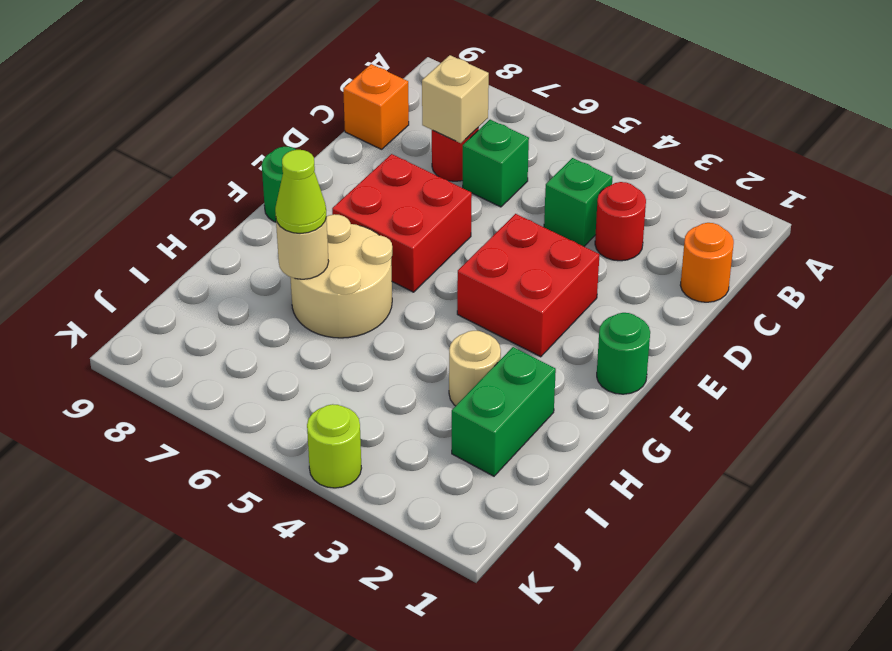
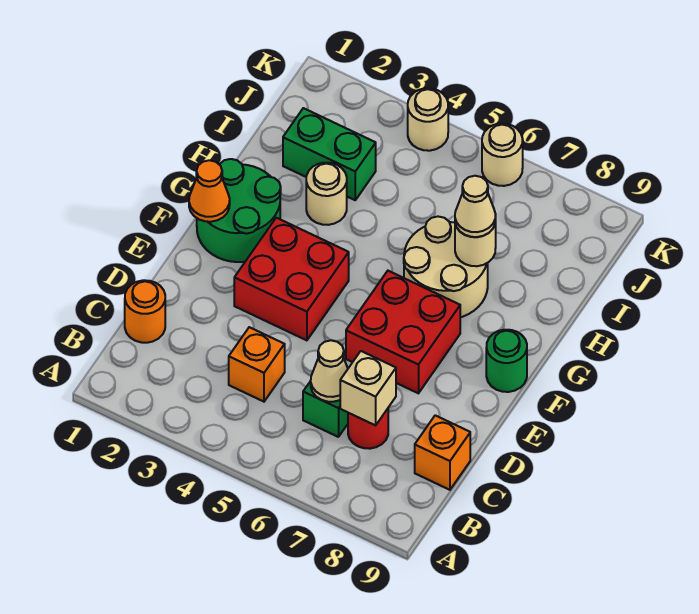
red 1x1 round brick [595,182,646,261] -> none
green 1x1 brick [544,158,612,246] -> orange 1x1 brick [229,327,285,402]
none -> tan 1x1 cone [311,340,348,402]
green 1x1 round brick [597,313,650,394] -> green 2x2 round brick [197,159,281,262]
none -> orange 1x1 cone [189,160,230,222]
green 1x2 brick [452,347,556,476] -> green 1x2 brick turned to [283,108,376,200]
lime 1x1 cone [275,150,326,234] -> tan 1x1 cone [455,176,496,237]
lime 1x1 round brick [307,404,361,488] -> tan 1x1 round brick [408,88,448,151]
none -> tan 1x1 round brick [482,124,523,186]

